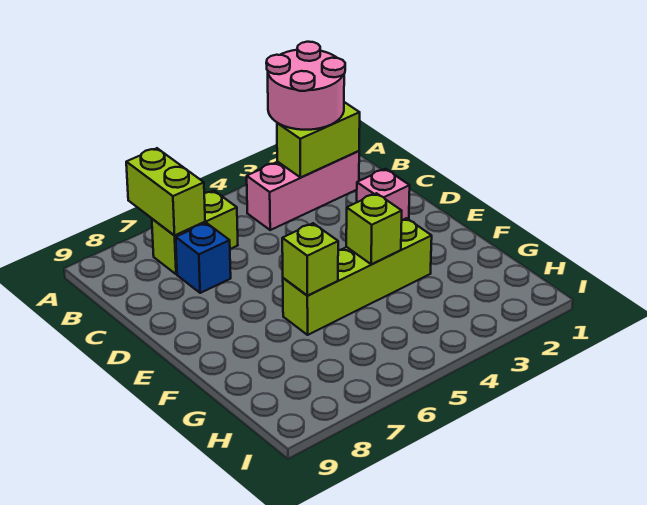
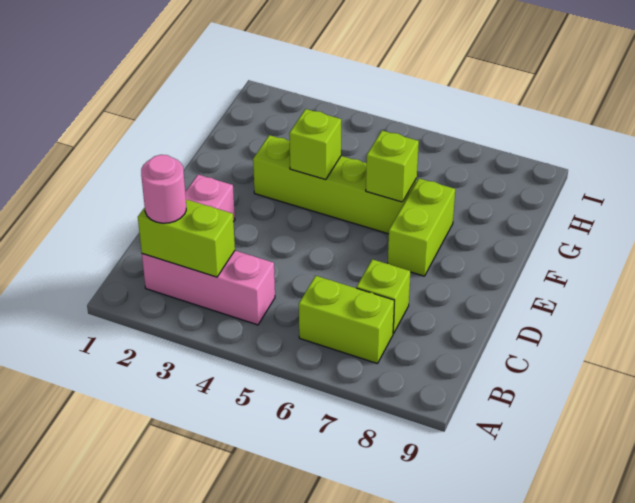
pink 2x2 round brick [266,42,345,130] -> pink 1x1 round brick [141,155,186,223]
lime 1x2 brick [126,148,205,235] -> lime 1x2 brick moved to [388,178,455,276]
blue 1x1 brick [176,223,231,293] -> lime 1x1 brick [356,259,410,333]

